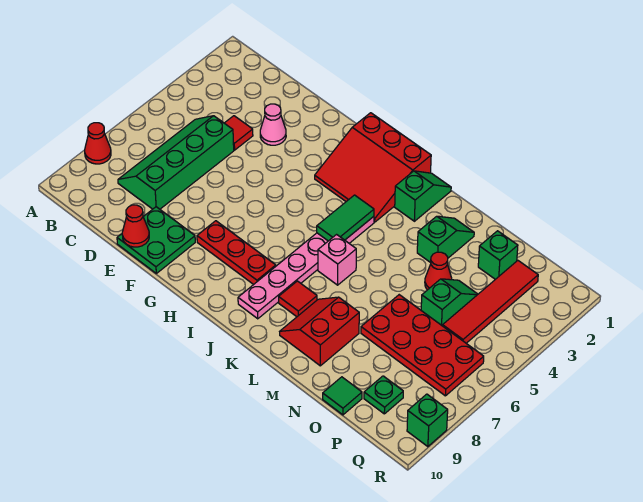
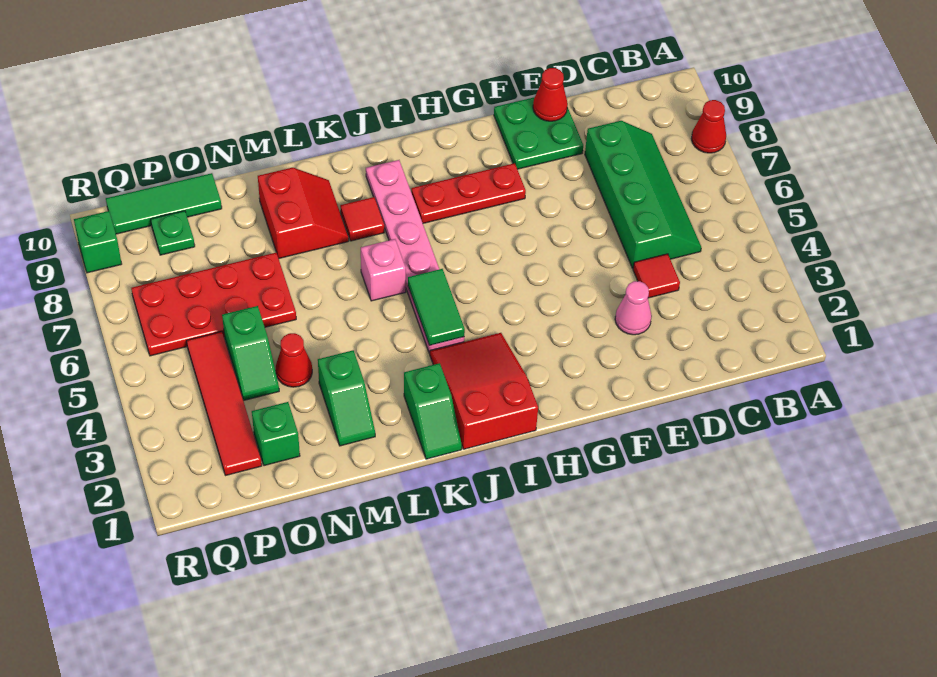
red 3x3 slope [315,113,431,222] -> red 2x3 slope [430,333,538,449]
green 1x1 tile [323,377,362,415] -> green 1x3 tile [106,173,222,234]

